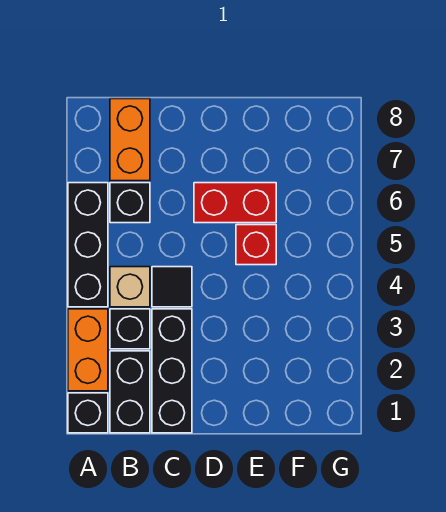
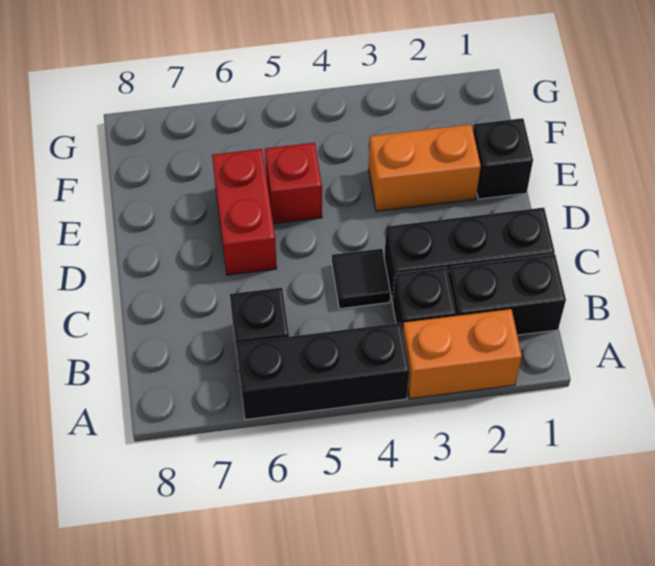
black 1x1 brick [68,393,108,433] -> black 1x1 brick moved to [473,118,533,199]
tan 1x1 brick [110,267,150,307] -> none
orange 1x2 brick [110,99,150,181] -> orange 1x2 brick moved to [369,124,481,211]

